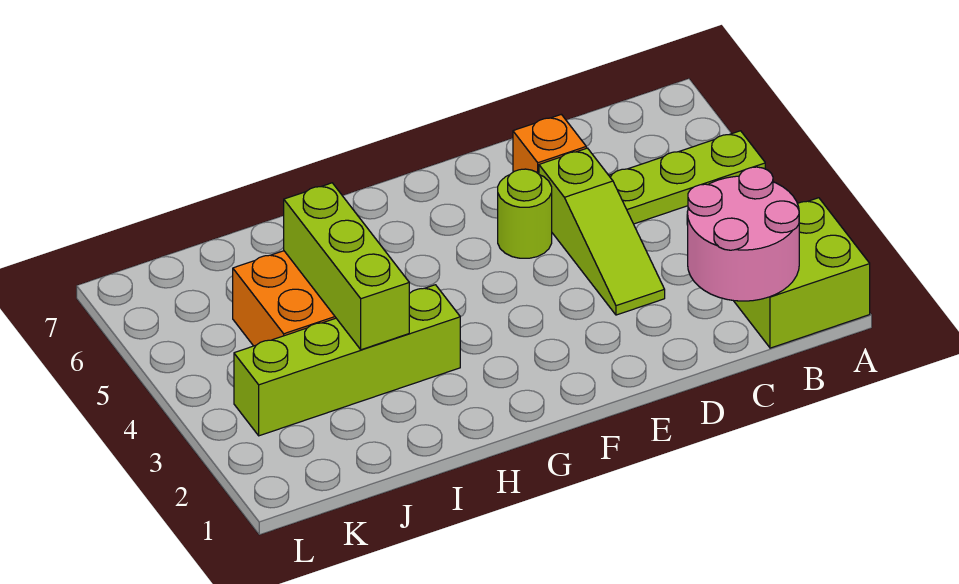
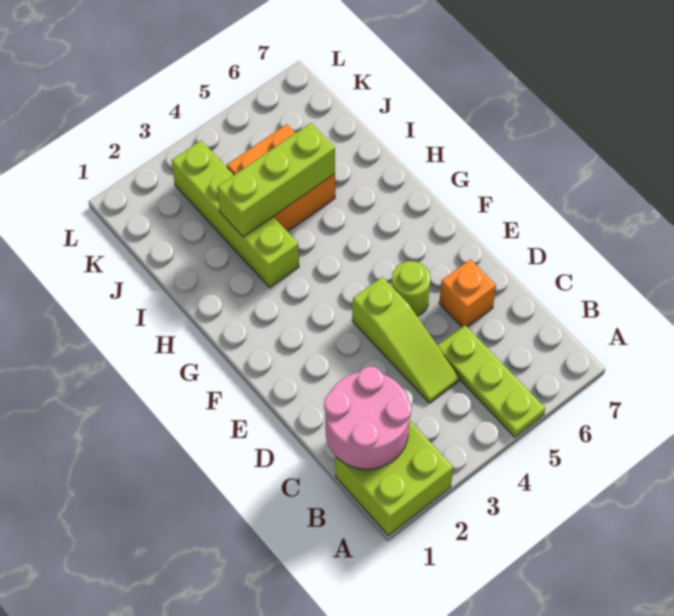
lime 1x3 slope [539,148,665,315] -> lime 1x3 slope turned to [352,277,459,403]

